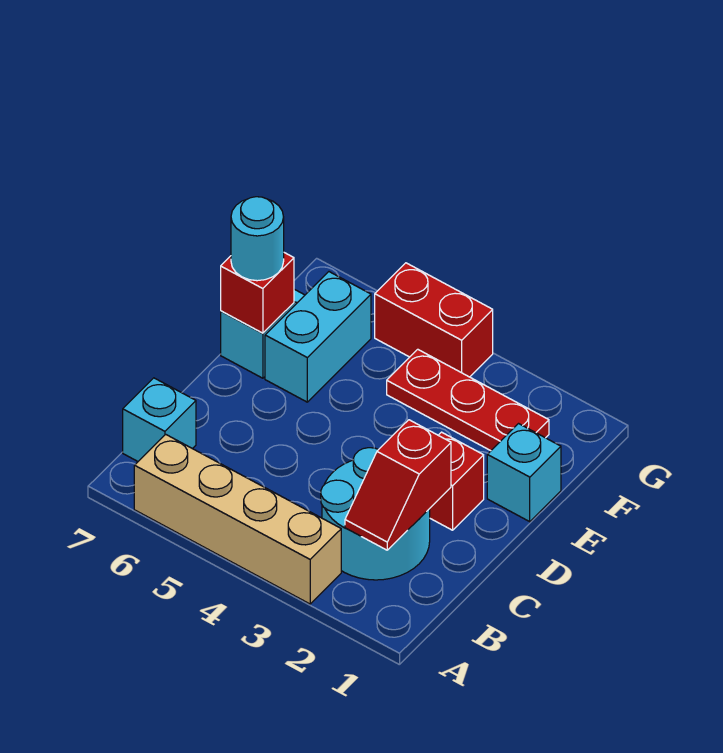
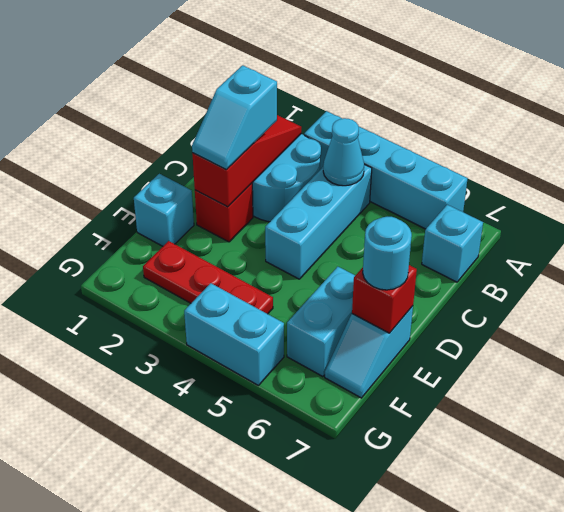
tan 1x4 brick [134,434,341,604] -> cyan 1x4 brick [304,111,468,229]
red 1x2 slope [345,420,451,550] -> red 1x3 slope [192,115,301,207]
none -> cyan 1x3 brick [265,164,372,279]
none -> cyan 1x1 cone [323,118,364,186]
none -> cyan 1x2 slope [192,65,277,170]
red 1x2 brick [375,263,493,377] -> cyan 1x2 brick [184,283,284,386]

